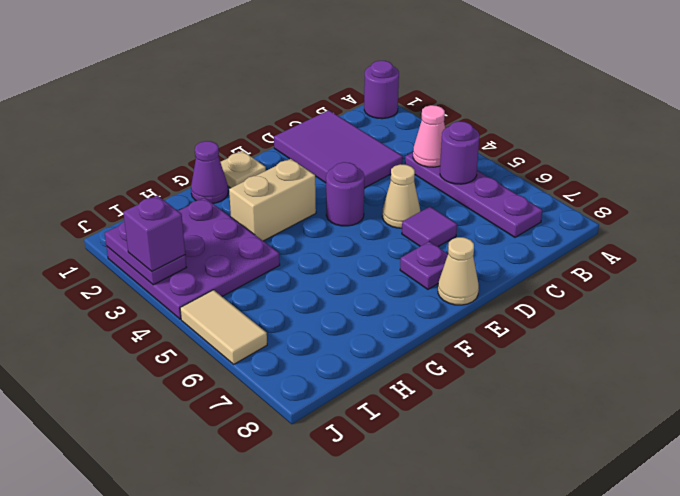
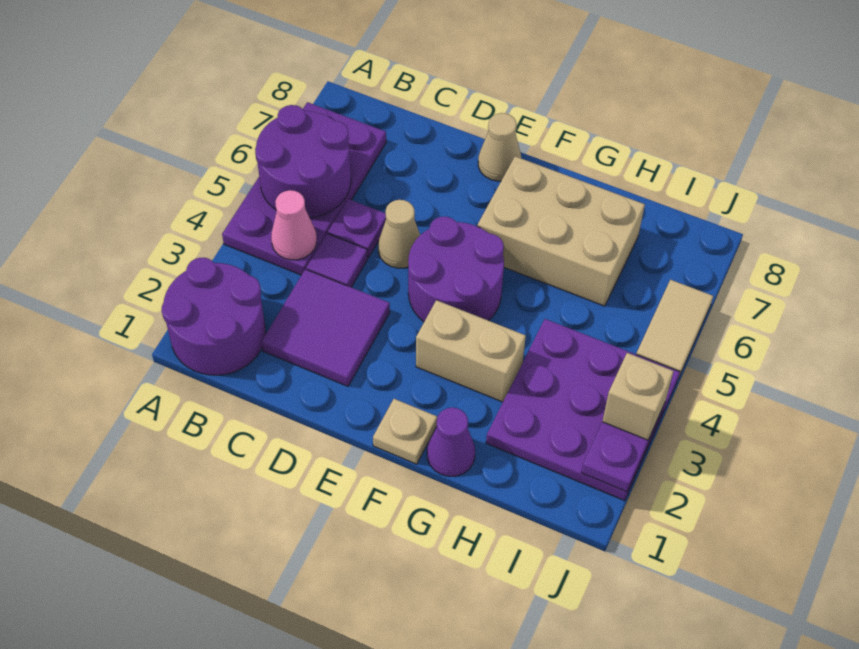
purple 1x1 round brick [364,61,399,119] -> purple 2x2 round brick [162,258,266,375]
purple 1x4 plate [405,152,542,237] -> purple 2x4 plate [222,102,386,275]
purple 1x1 round brick [440,121,479,184] -> purple 2x2 round brick [255,105,351,218]
purple 2x3 tile [274,110,403,188] -> purple 2x2 tile [261,269,390,386]
purple 1x1 tile [402,207,457,247] -> purple 1x1 tile moved to [306,234,368,287]
purple 1x1 round brick [326,162,364,226] -> purple 2x2 round brick [408,217,504,322]
purple 1x1 plate [400,242,448,289] -> purple 1x1 plate moved to [328,199,386,258]
none -> tan 2x3 brick [478,156,645,306]
purple 1x1 brick [123,195,185,271] -> tan 1x1 brick [602,353,674,440]

